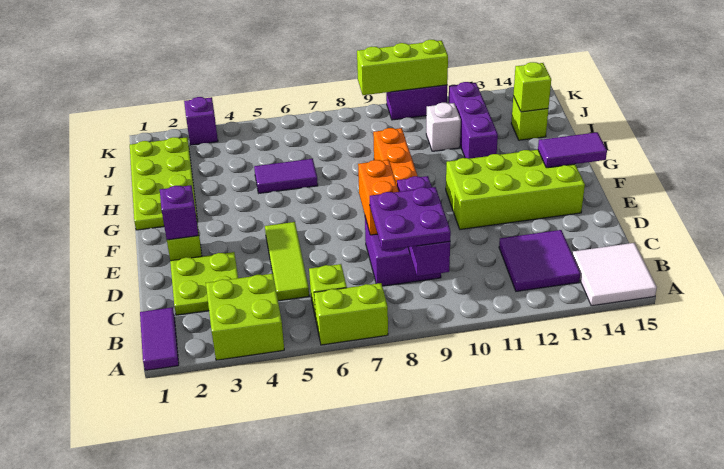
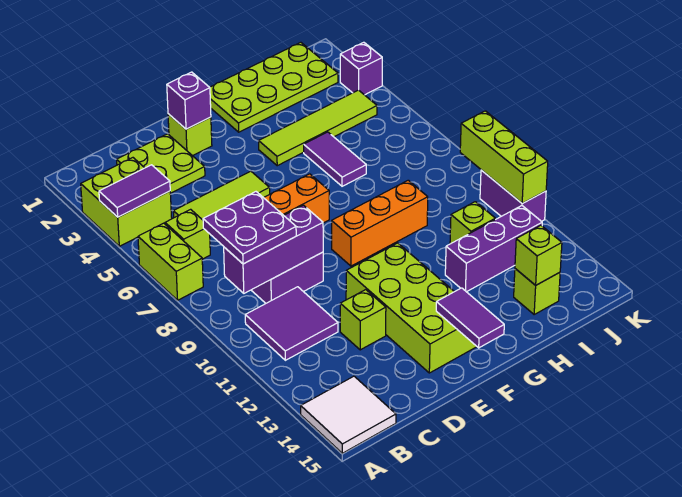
purple 1x2 tile [140,307,179,371] -> purple 1x2 tile moved to [99,165,170,217]
purple 2x2 tile [499,230,580,291] -> purple 2x2 tile moved to [245,287,338,360]
none -> lime 1x1 brick [340,290,386,350]
none -> lime 1x4 tile [259,90,377,166]
white 1x1 brick [426,103,461,151] -> lime 1x1 brick [450,202,495,244]

